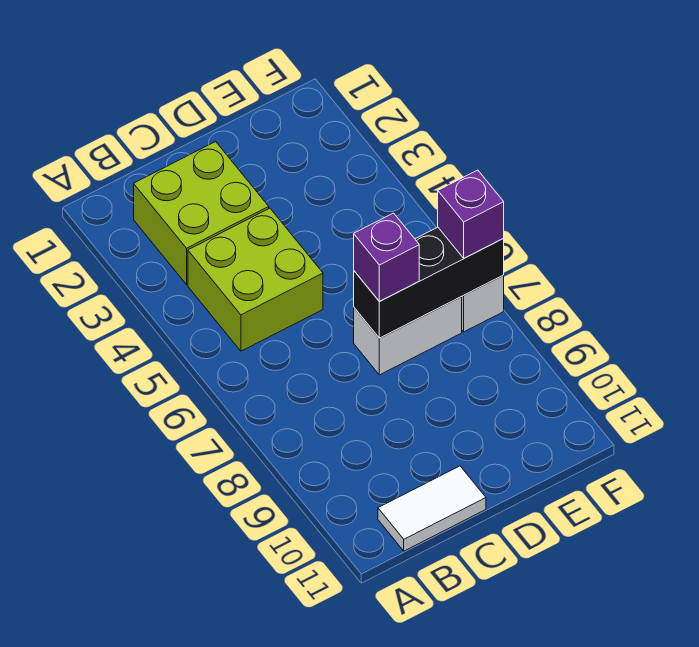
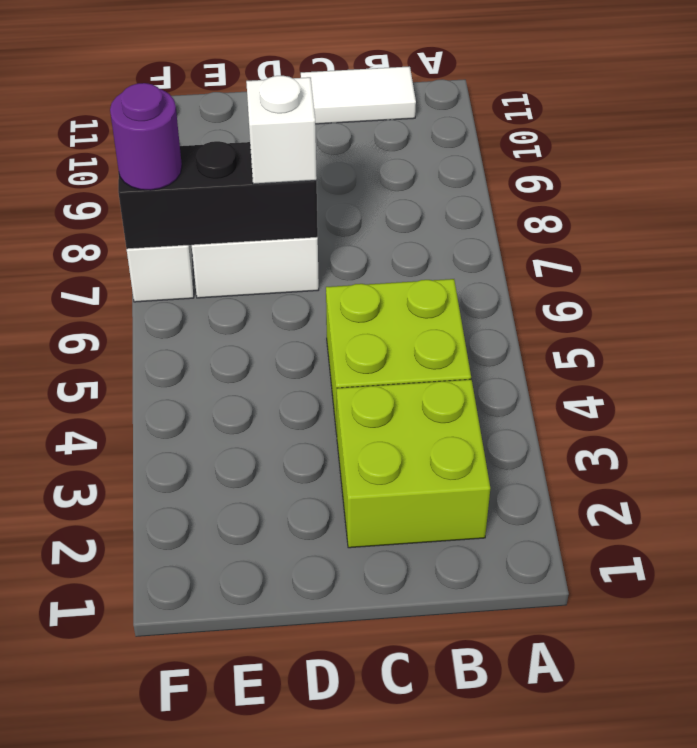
purple 1x1 brick [354,213,419,302] -> white 1x1 brick [246,76,317,184]
purple 1x1 brick [438,170,504,258] -> purple 1x1 round brick [110,83,182,190]

